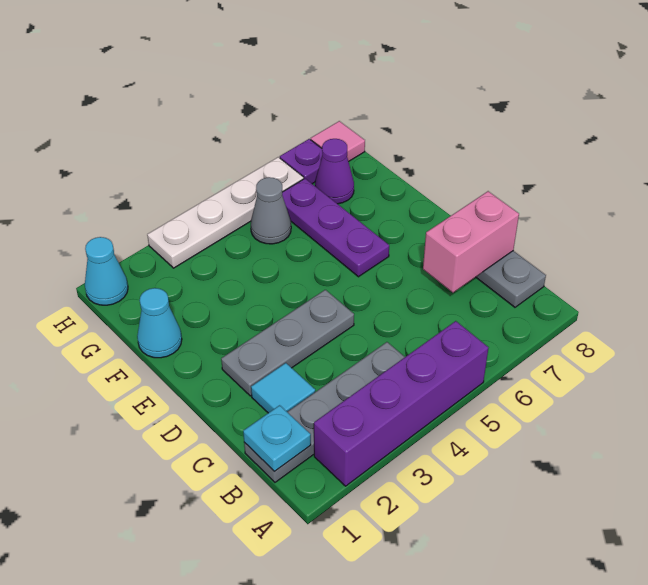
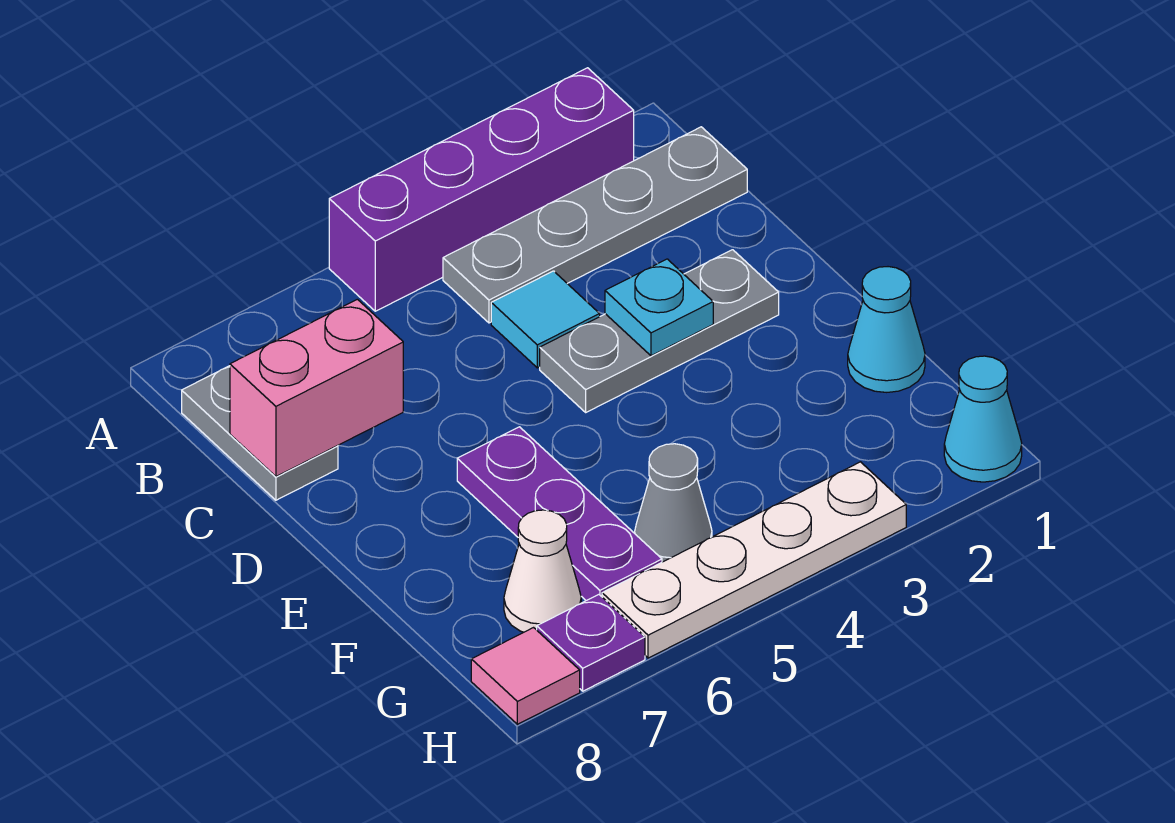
cyan 1x1 plate [243,405,311,472] -> cyan 1x1 plate moved to [605,259,713,356]
cyan 1x1 tile [251,363,315,413] -> cyan 1x1 tile moved to [491,271,600,368]
purple 1x1 cone [315,139,354,204] -> white 1x1 cone [504,510,581,632]

